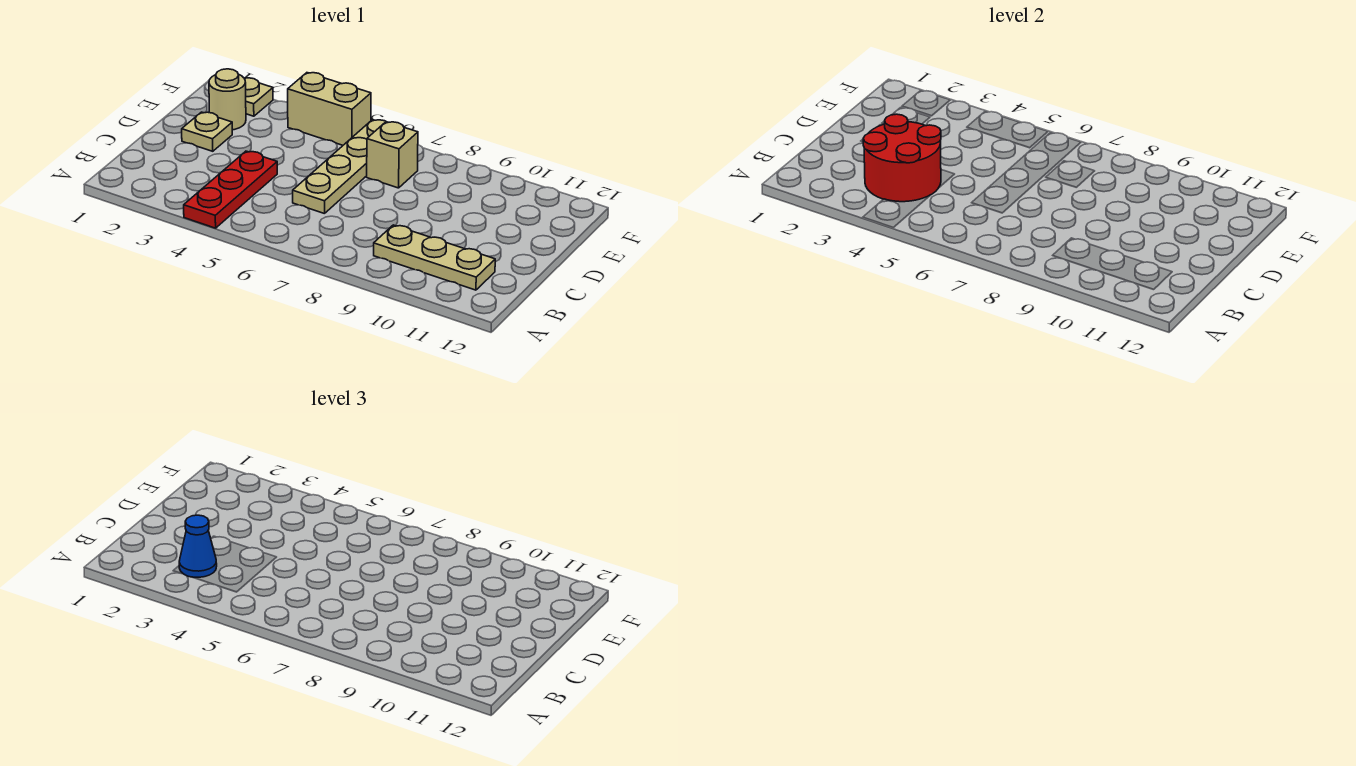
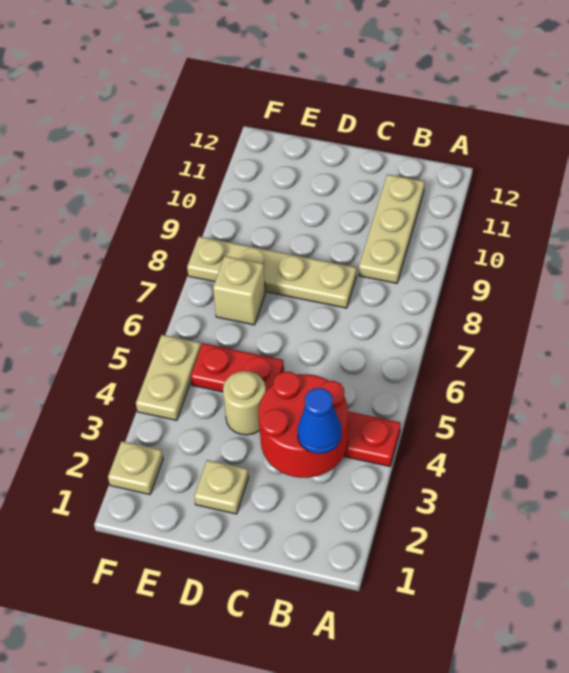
tan 1x4 plate [293,120,386,214] -> tan 1x4 plate moved to [187,237,356,308]
none -> red 1x2 plate [191,343,284,392]
tan 1x1 round brick [209,69,246,130] -> tan 1x1 round brick moved to [223,371,266,435]
tan 1x2 brick [288,73,371,145] -> tan 1x2 plate [136,335,201,420]

